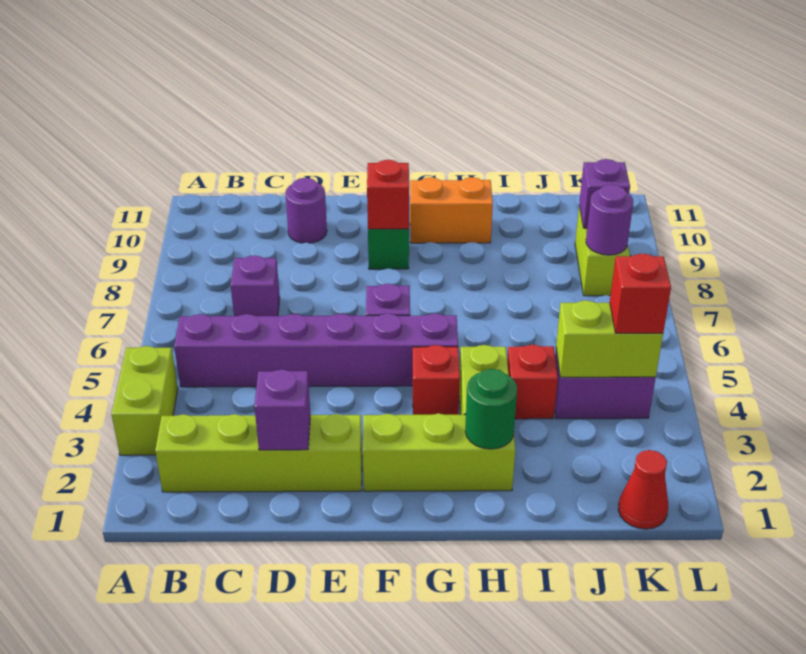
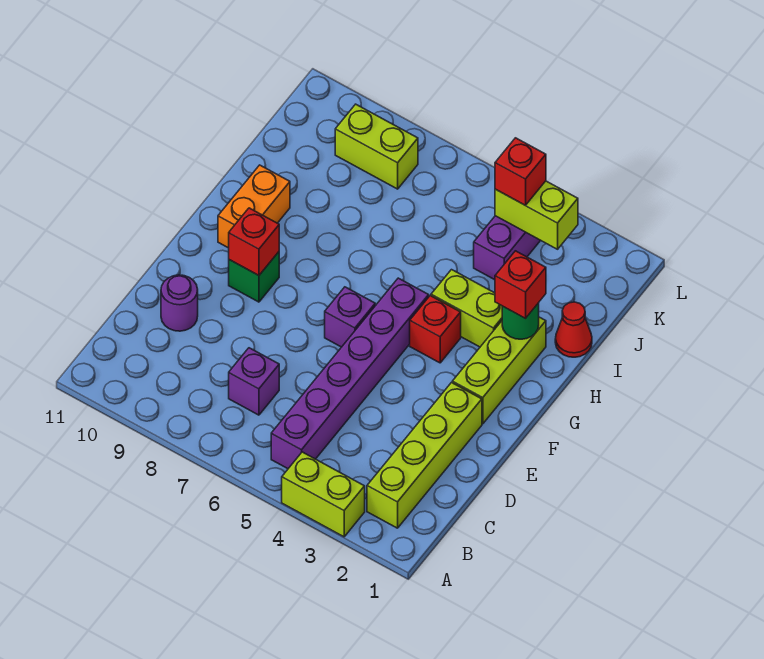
purple 1x1 brick [254,369,311,450] -> none
red 1x1 brick [507,345,558,419] -> red 1x1 brick moved to [495,251,546,318]
lime 1x2 brick [556,300,663,377] -> lime 1x2 brick turned to [495,181,578,249]
red 1x1 cone [618,450,668,529] -> red 1x1 cone moved to [555,302,592,357]
purple 1x1 round brick [586,184,633,255] -> none
purple 1x1 brick [579,159,630,228] -> none

